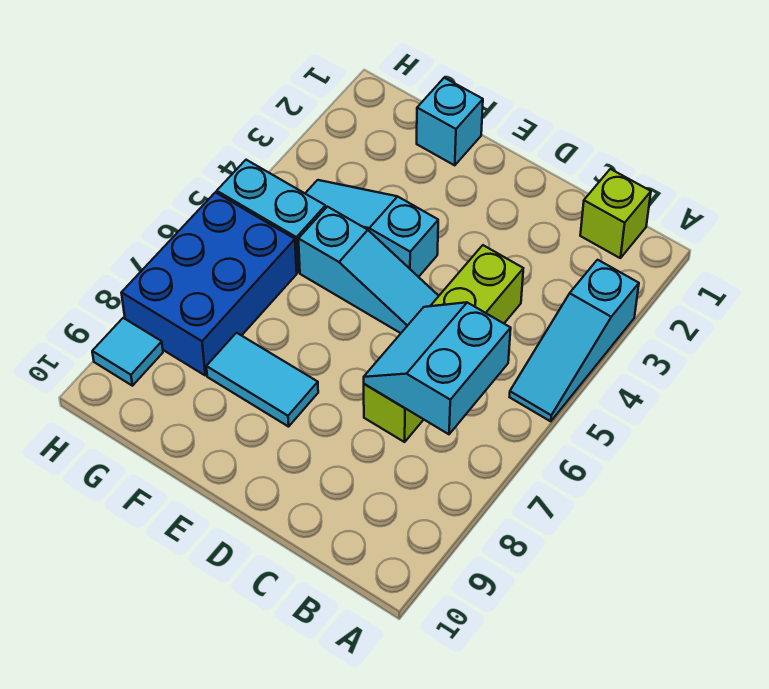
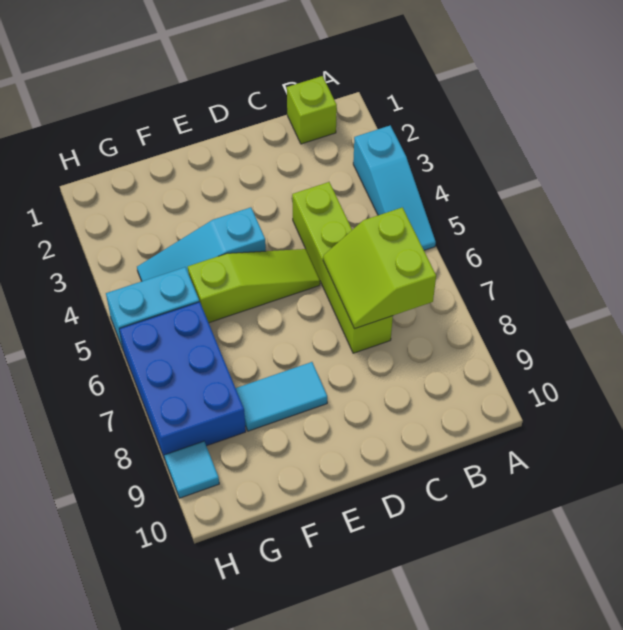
cyan 2x2 slope [364,302,511,434] -> lime 2x2 slope [323,207,436,329]
cyan 1x3 slope [299,207,438,333] -> lime 1x3 slope [188,249,320,323]
cyan 1x1 brick [417,78,483,165] -> none

